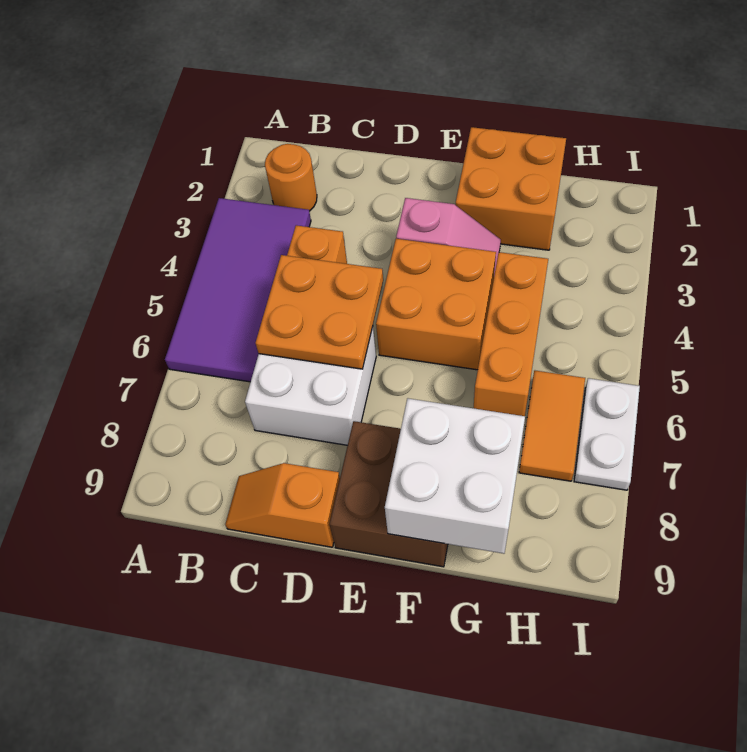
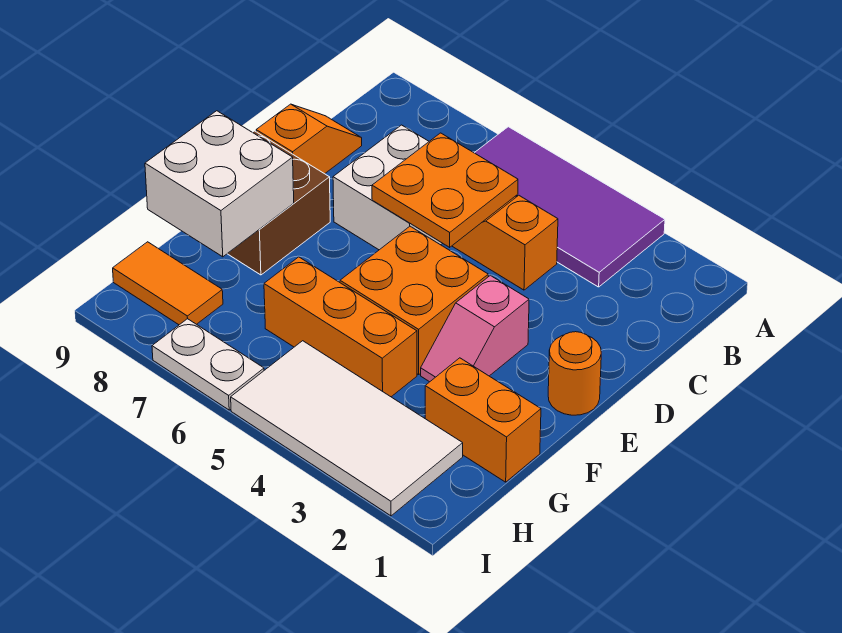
orange 1x1 round brick [265,144,317,211] -> orange 1x1 round brick moved to [548,332,601,415]
orange 2x2 brick [456,127,566,250] -> orange 1x2 brick [425,358,541,482]
none -> white 2x4 tile [231,341,463,516]
orange 1x2 tile [519,371,585,481] -> orange 1x2 tile moved to [113,242,223,325]

